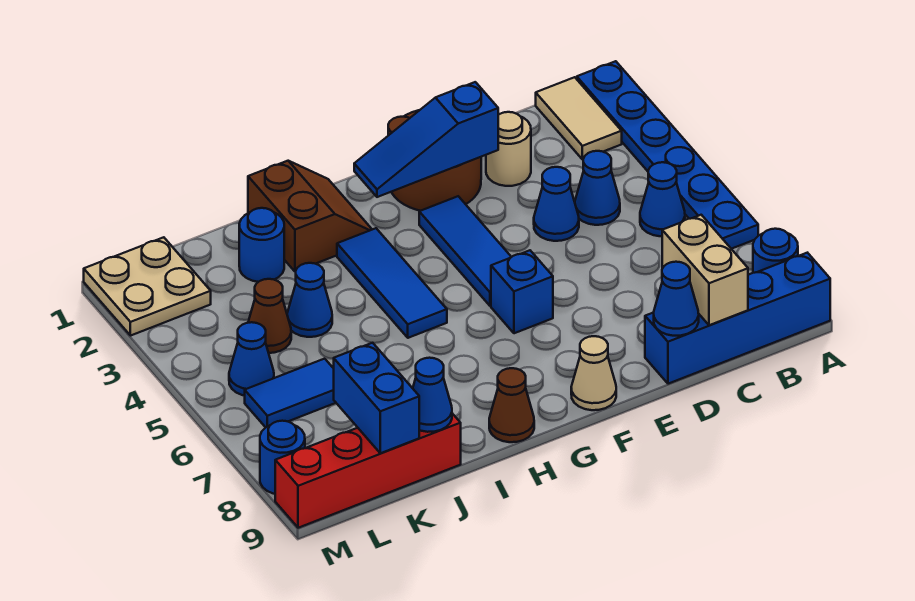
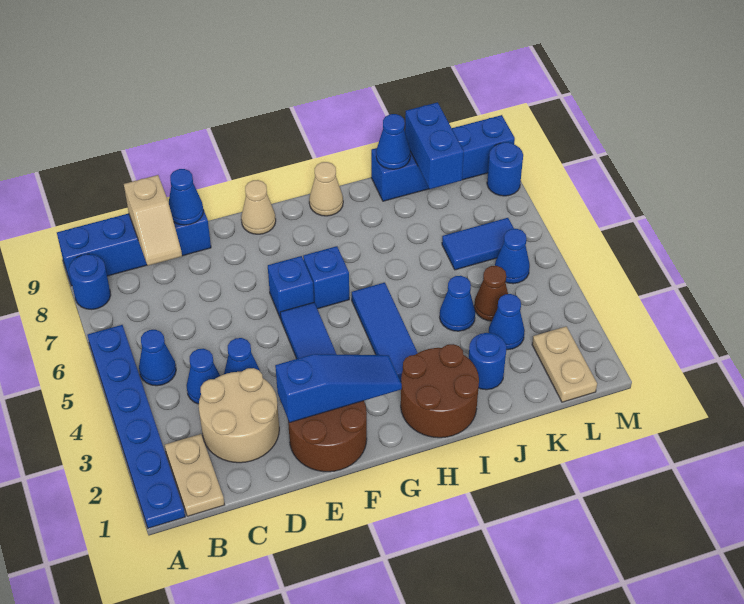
tan 1x2 tile [536,77,622,160] -> tan 1x2 plate [165,434,224,516]
tan 1x2 brick [662,215,748,325] -> tan 1x2 slope [124,175,182,266]
tan 1x1 round brick [486,112,531,186] -> tan 2x2 round brick [199,368,279,463]
none -> blue 1x1 brick [303,246,349,309]
brown 2x2 slope [248,161,372,271] -> brown 2x2 round brick [401,344,479,438]
brown 1x1 cone [489,368,534,442] -> tan 1x1 cone [309,162,343,216]
red 1x4 brick [275,413,461,528] -> blue 1x4 brick [371,115,515,201]
none -> blue 1x1 cone [489,294,525,350]
tan 2x2 plate [84,237,211,336] -> tan 1x2 plate [532,326,597,402]

